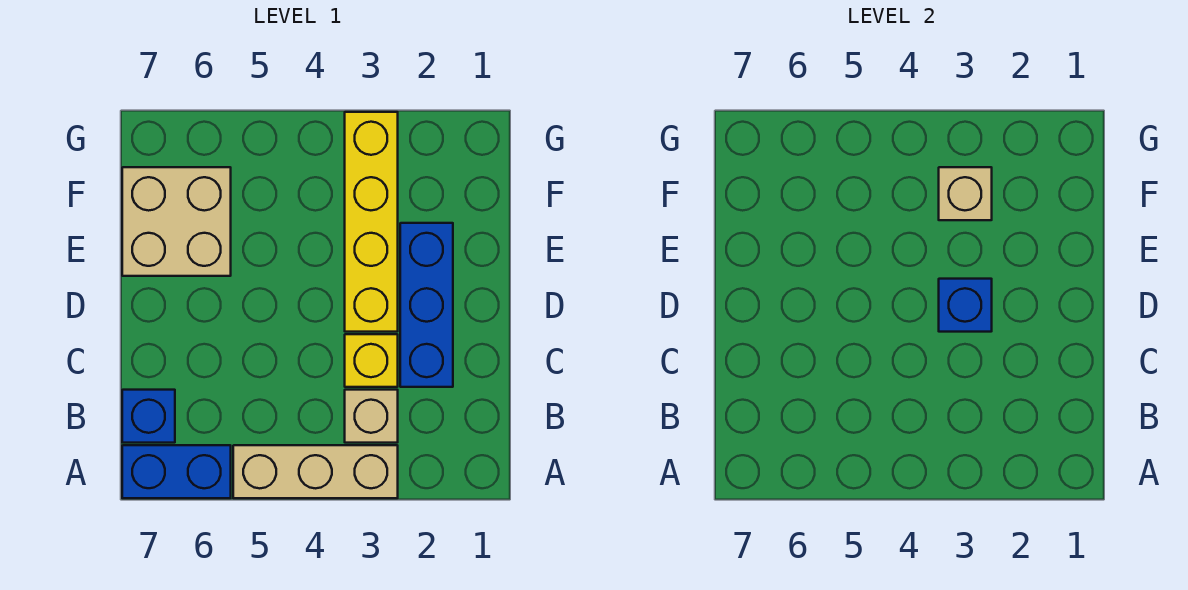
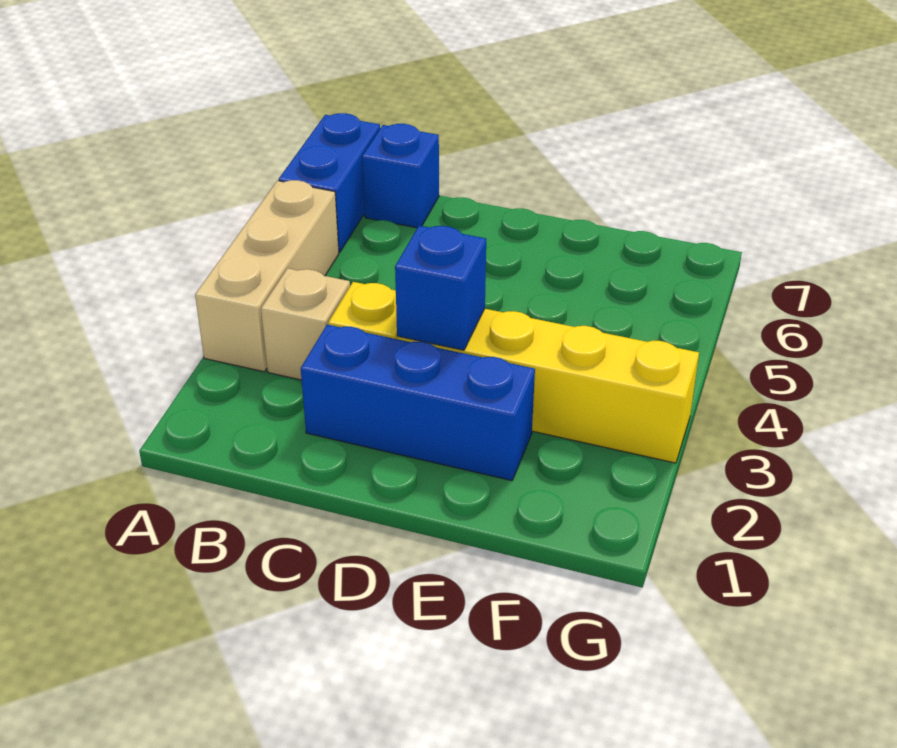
tan 2x2 brick [122,167,231,276] -> none
tan 1x1 brick [939,167,992,220] -> none

